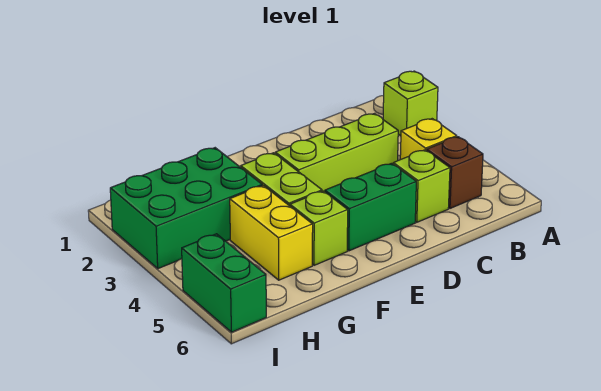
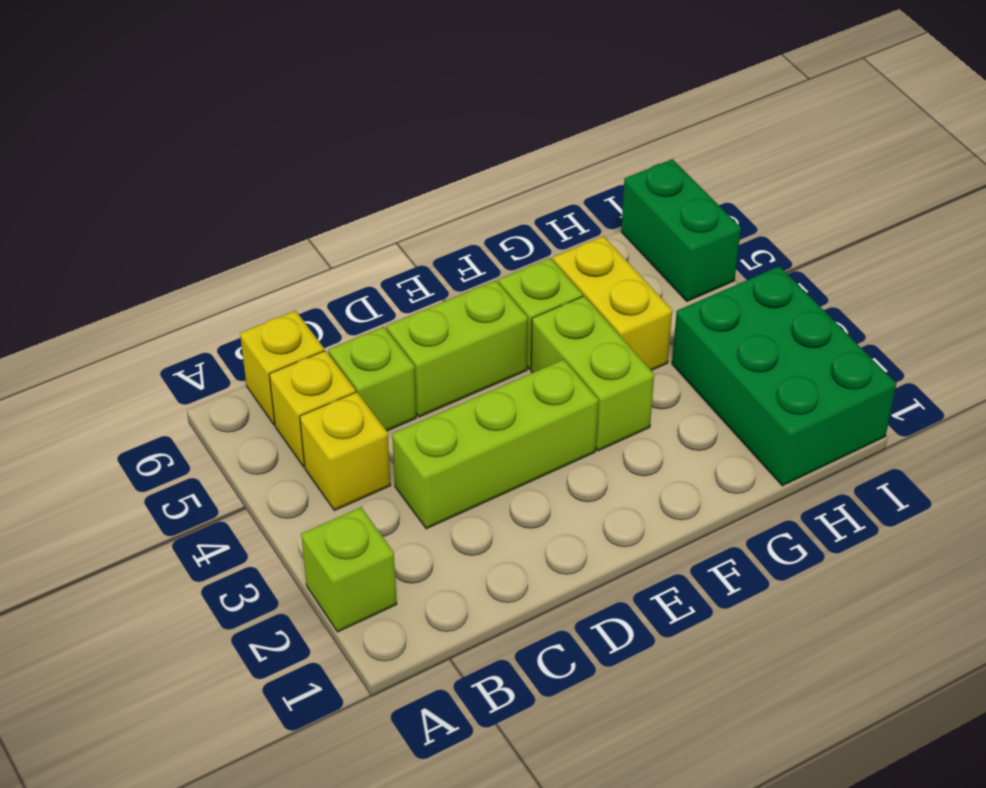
brown 1x1 brick [427,137,483,208] -> yellow 1x1 brick [269,351,356,467]
none -> yellow 1x1 brick [240,311,324,425]
green 1x2 brick [325,163,416,251] -> lime 1x2 brick [387,281,528,417]
green 2x3 brick [110,148,262,269] -> green 2x3 brick turned to [672,266,896,486]

